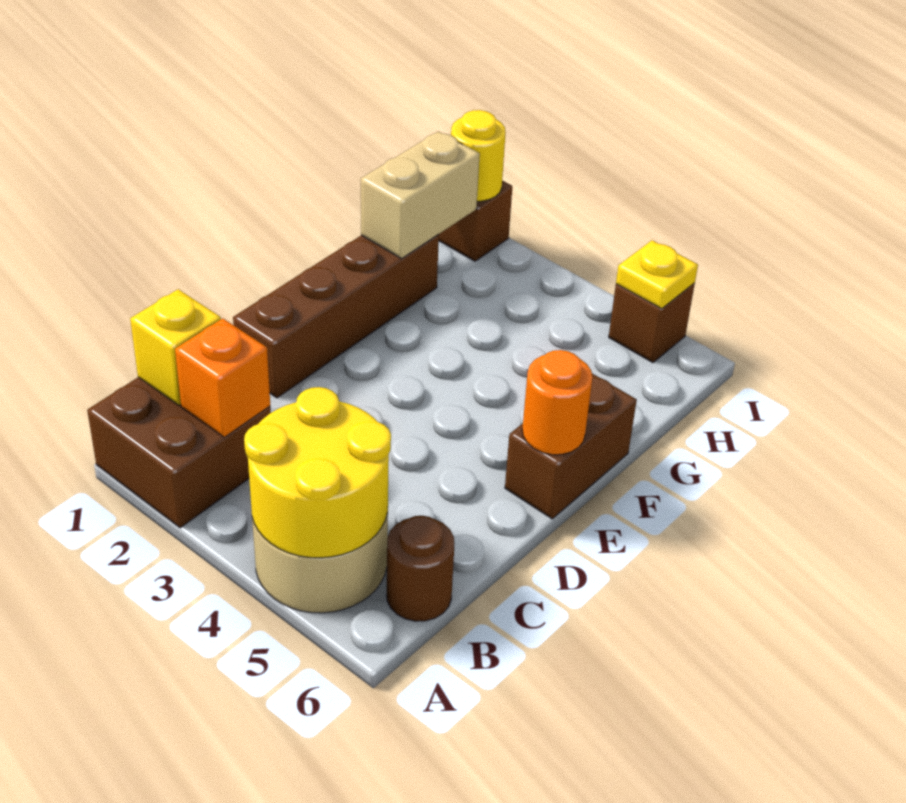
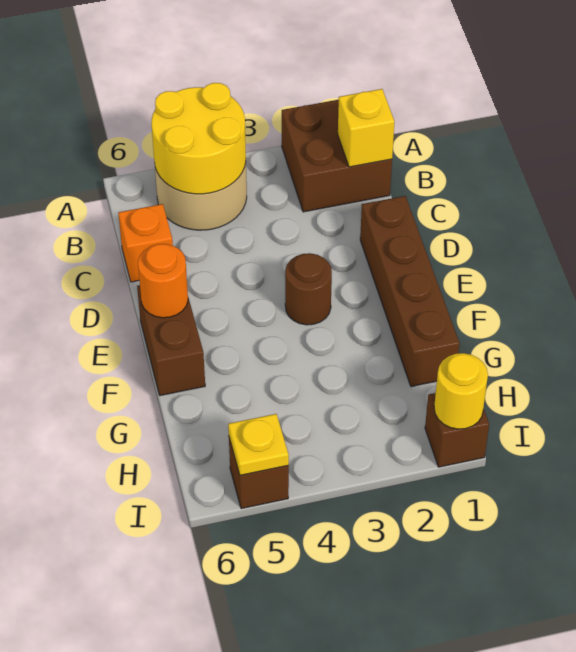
orange 1x1 brick [175,319,270,437] -> orange 1x1 brick moved to [118,204,173,282]
brown 1x1 round brick [387,516,454,621] -> brown 1x1 round brick moved to [285,253,332,325]
tan 1x2 brick [361,131,480,258] -> none

